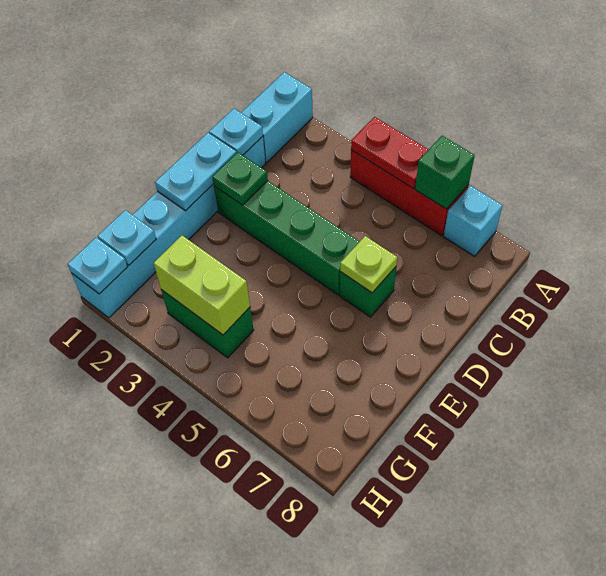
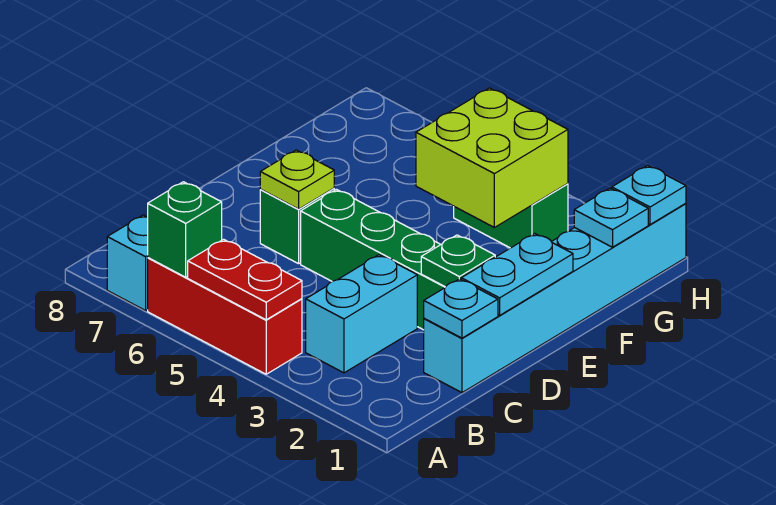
cyan 1x2 brick [241,72,313,163] -> cyan 1x2 brick moved to [306,255,417,373]
lime 1x2 brick [154,235,250,335] -> lime 2x2 brick [416,88,568,227]

